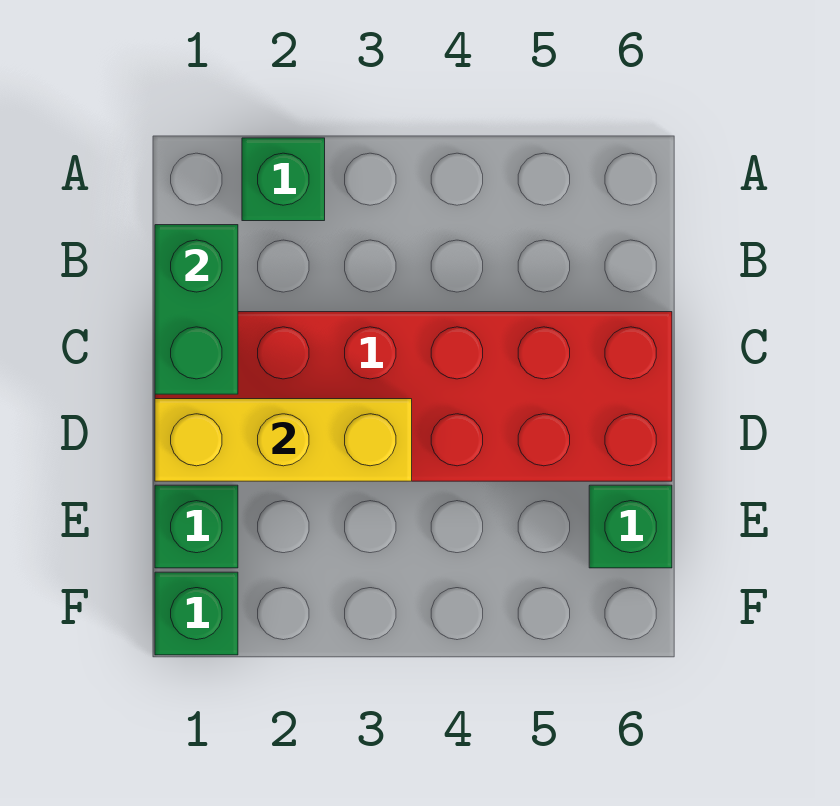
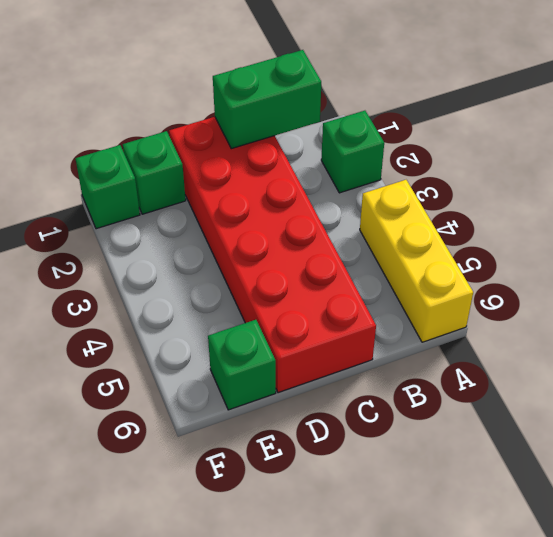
yellow 1x3 brick [155,399,412,481] -> yellow 1x3 brick moved to [360,180,473,342]

